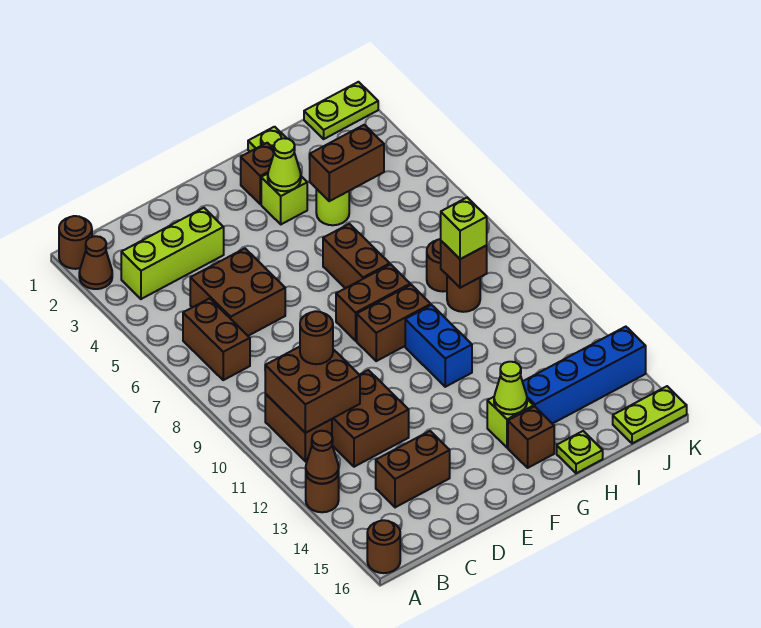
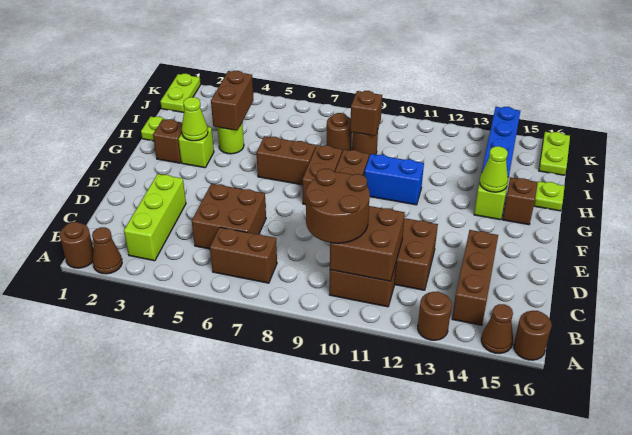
brown 1x1 cone [306,431,339,484] -> brown 1x1 cone moved to [481,304,513,354]
brown 1x1 round brick [300,311,333,364] -> brown 2x2 round brick [306,169,370,243]
brown 1x2 brick [376,431,450,507] -> brown 1x3 brick [452,230,498,325]
lime 1x1 brick [441,198,487,259] -> none

